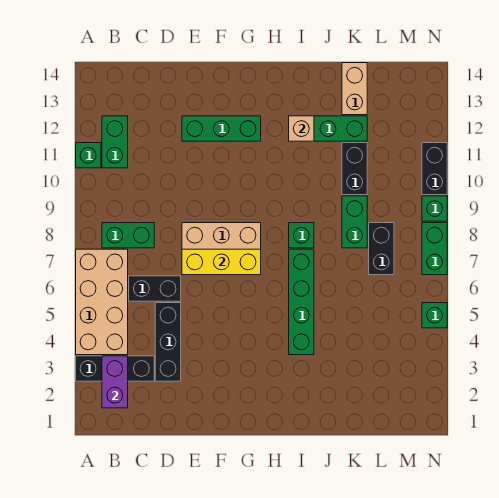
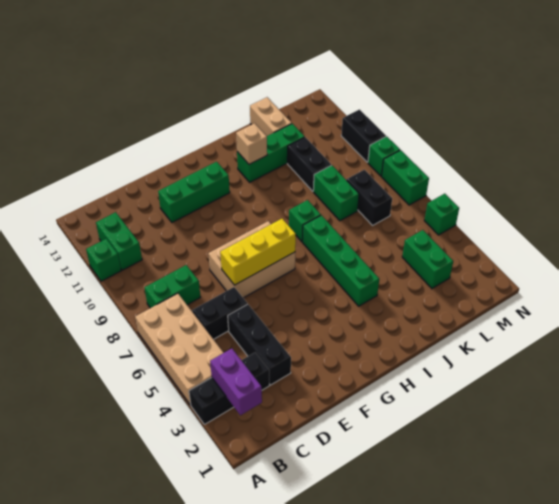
none -> green 1x2 brick [402,230,453,288]

